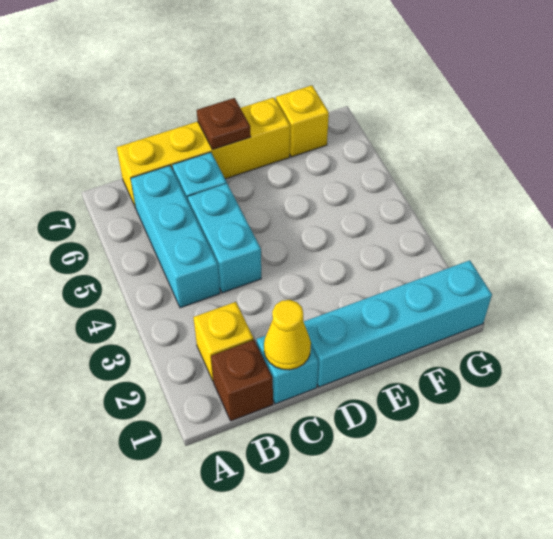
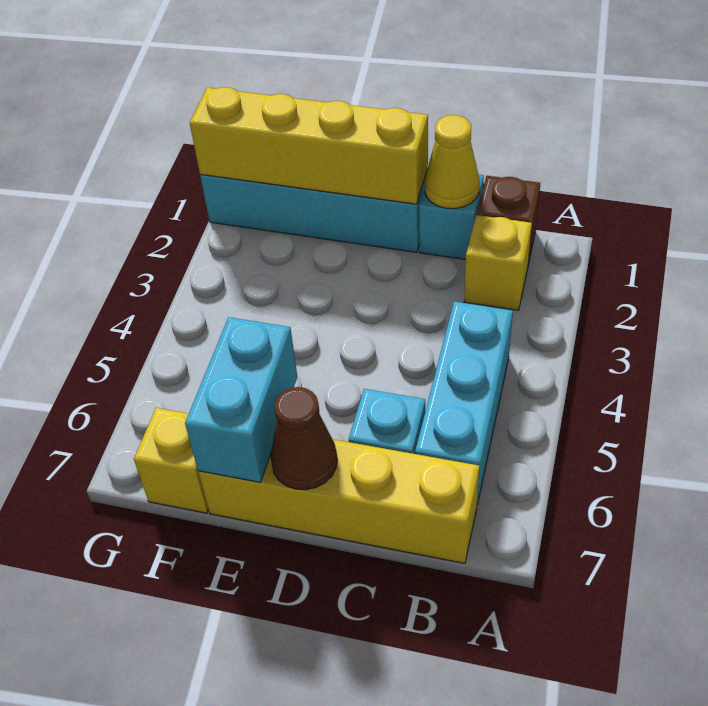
cyan 1x2 brick [188,184,261,293] -> cyan 1x2 brick moved to [185,317,297,482]
none -> yellow 1x4 brick [190,87,428,204]
brown 1x1 plate [197,98,251,149] -> brown 1x1 cone [271,387,337,490]

